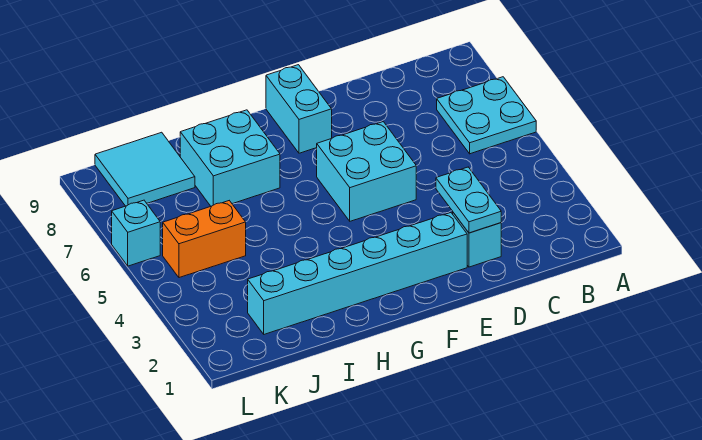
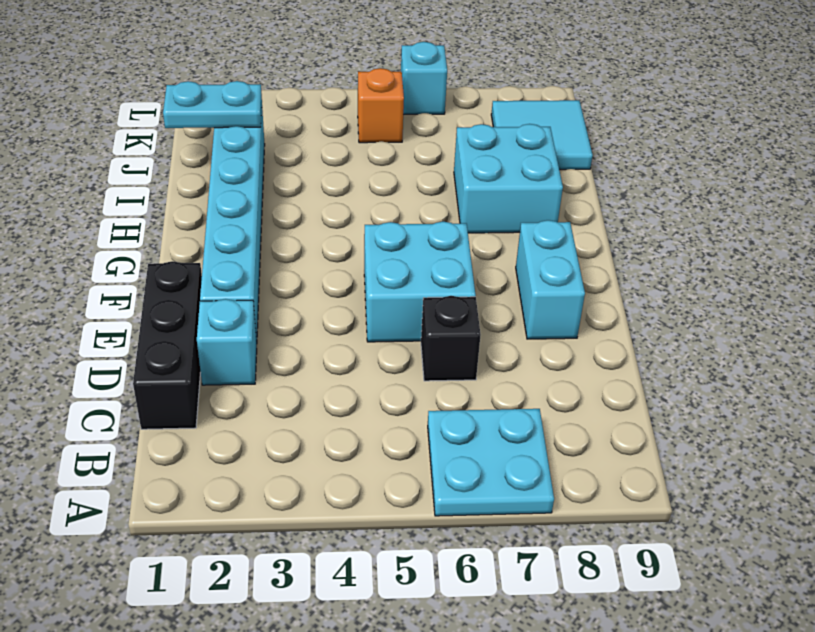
none -> black 1x3 brick [133,261,202,429]
cyan 1x2 plate [436,167,501,233] -> cyan 1x2 plate moved to [163,81,262,128]
none -> black 1x1 brick [421,296,481,381]
cyan 1x2 brick [266,65,332,153] -> cyan 1x2 brick turned to [516,220,585,339]
orange 1x2 brick [163,201,246,278] -> orange 1x1 brick [358,68,404,143]

